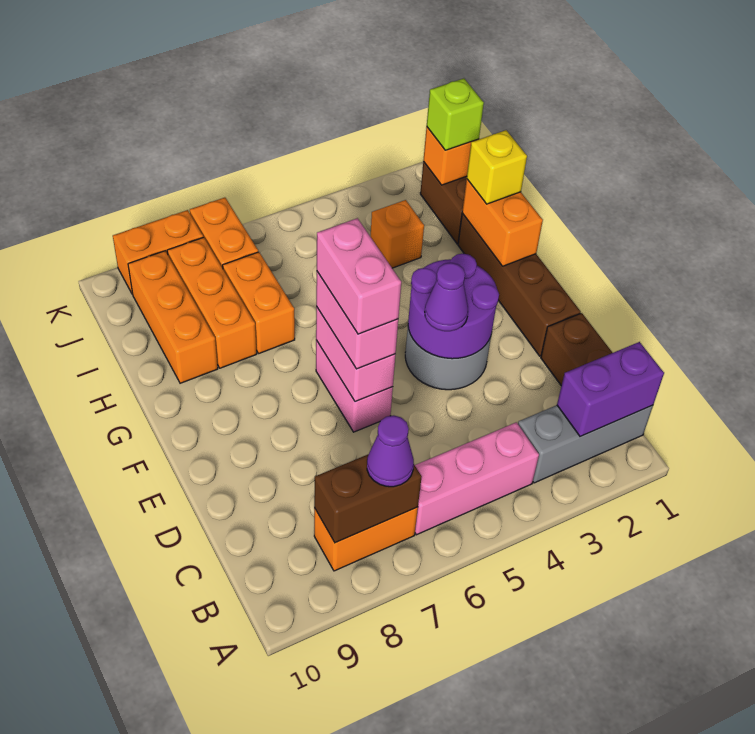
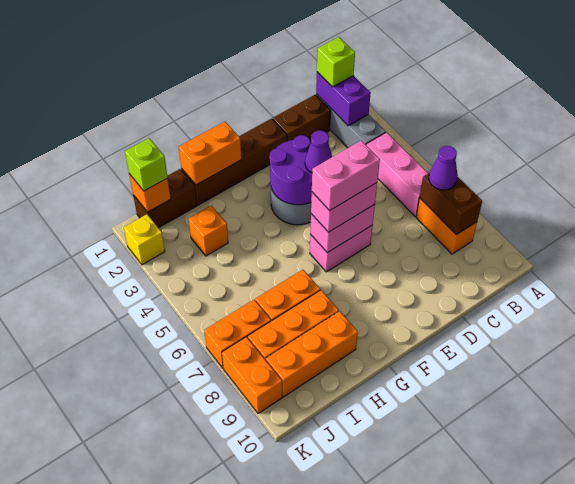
none -> lime 1x1 brick [317,37,355,87]
yellow 1x1 brick [467,130,527,204] -> yellow 1x1 brick moved to [124,214,165,265]

